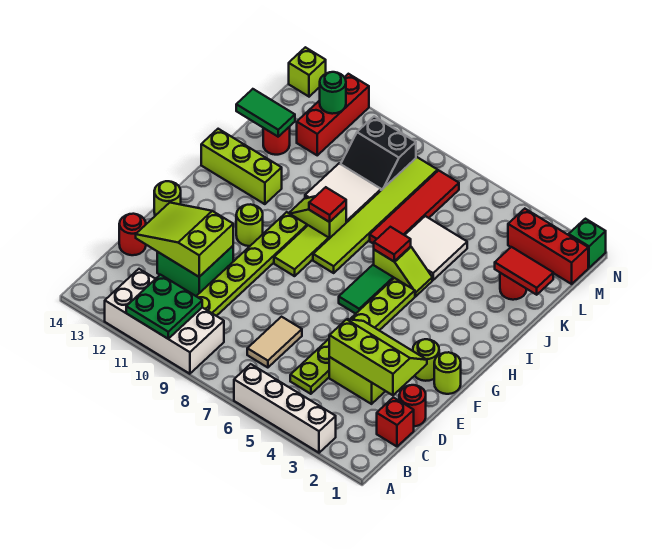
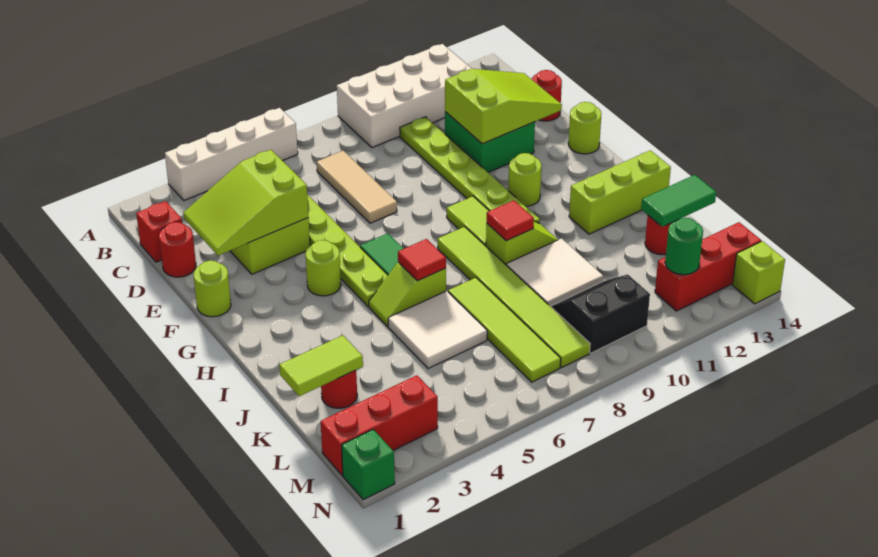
green 2x2 plate [126,275,202,339] -> none
tan 1x2 tile [247,317,302,368] -> tan 1x3 tile [317,151,397,223]
lime 2x3 slope [329,319,427,395] -> lime 2x3 slope turned to [183,150,308,255]
lime 1x1 round brick [413,339,439,381] -> lime 1x1 round brick moved to [305,240,341,296]
red 1x4 tile [370,170,459,244] -> lime 1x4 tile [448,278,561,382]
red 1x2 tile [495,247,553,295] -> lime 1x2 tile [279,335,363,396]
red 1x3 brick [297,74,369,155] -> red 1x3 brick turned to [655,222,761,311]

